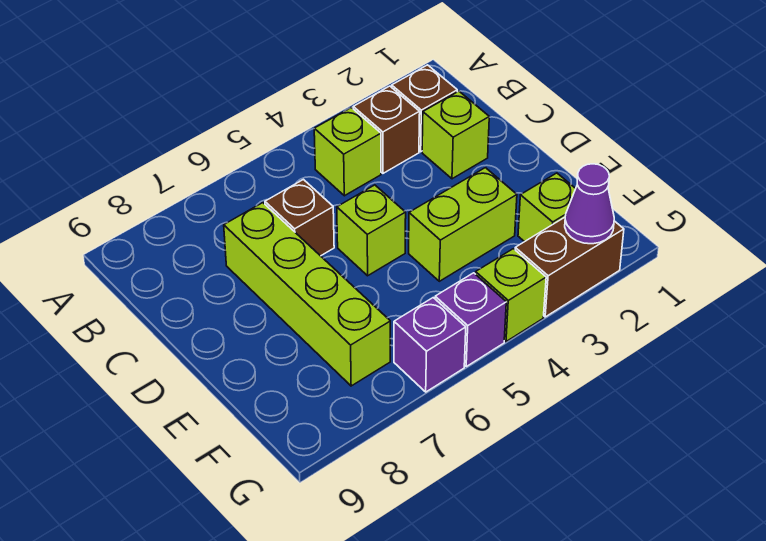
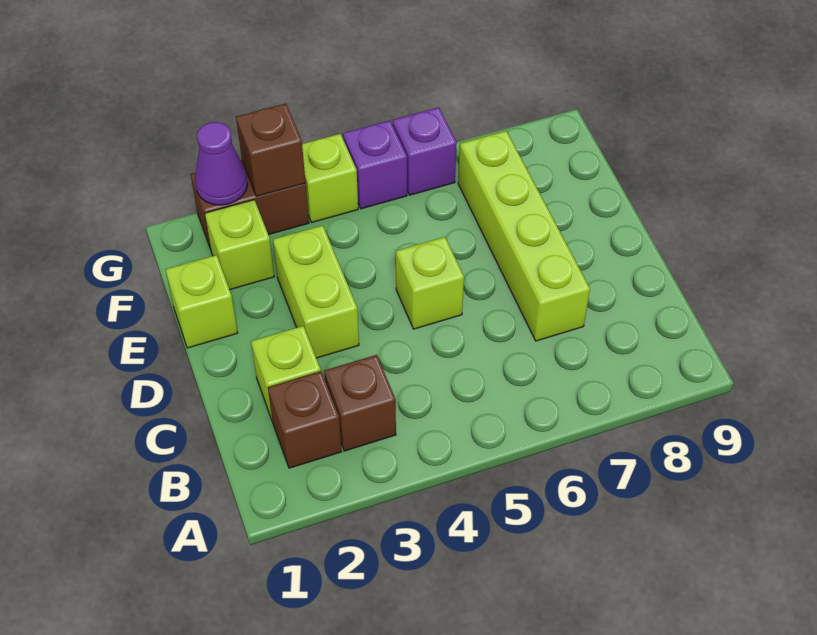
lime 1x1 brick [314,107,381,196] -> lime 1x1 brick moved to [165,255,238,348]
brown 1x1 brick [265,180,334,256] -> brown 1x1 brick moved to [236,104,305,196]
lime 1x2 brick [409,168,517,281] -> lime 1x2 brick turned to [273,225,359,358]

